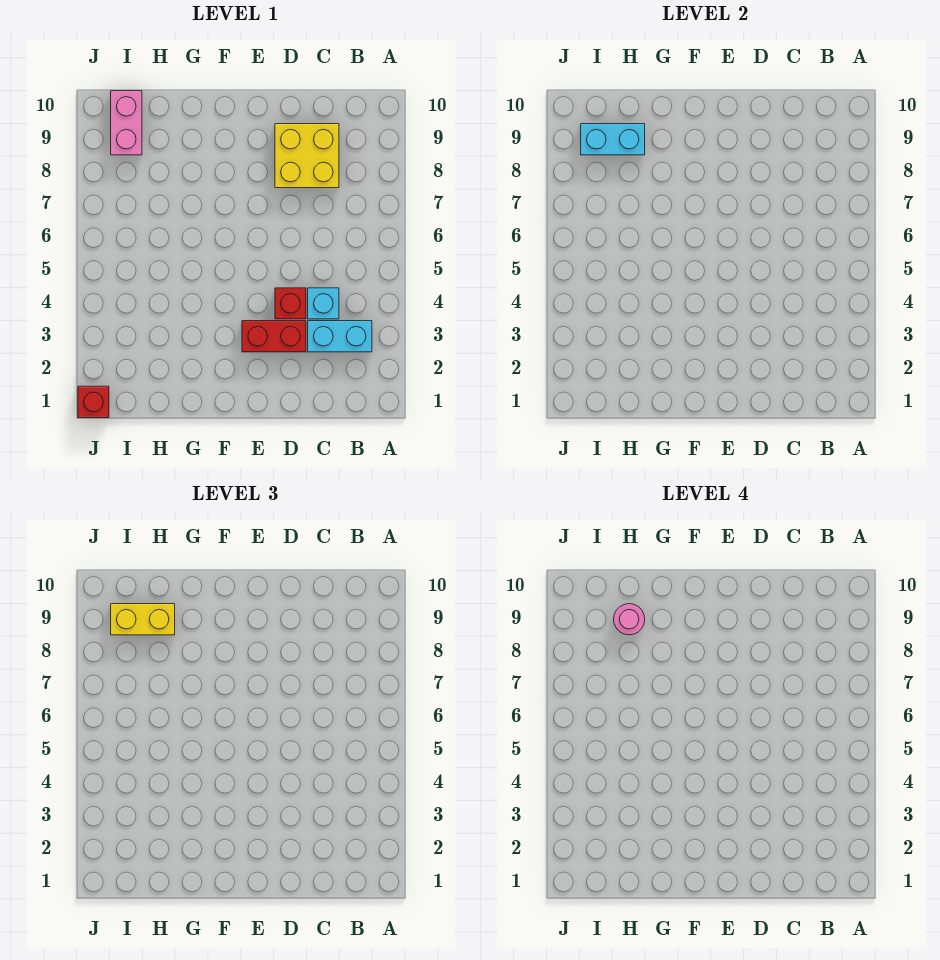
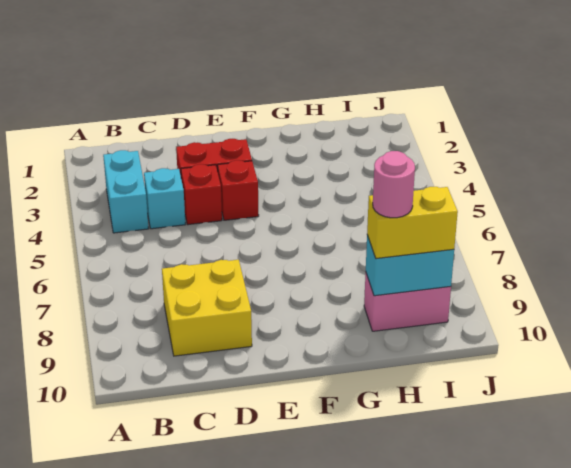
cyan 1x2 brick [308,321,372,352] -> cyan 1x2 brick turned to [103,150,149,233]
pink 1x2 brick [111,91,142,155] -> pink 1x2 brick turned to [364,274,451,331]
red 1x1 brick [78,386,109,418] -> red 1x1 brick moved to [218,160,259,220]

